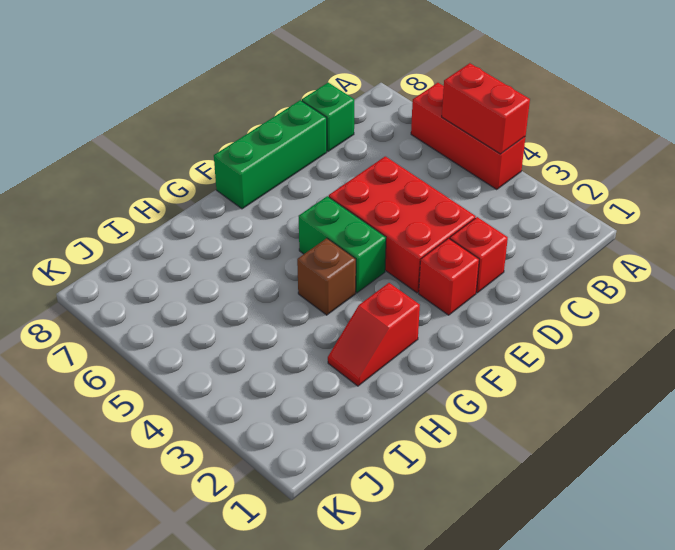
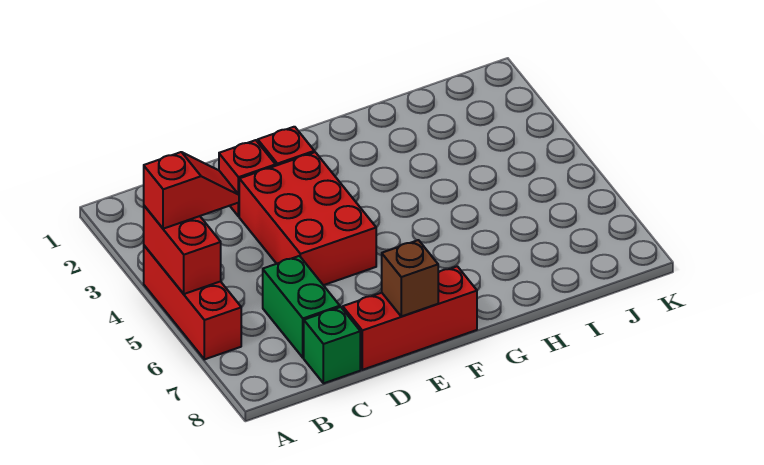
green 1x3 brick [214,100,327,209] -> red 1x3 brick [343,266,477,370]
green 1x2 brick [299,196,386,293] -> green 1x2 brick moved to [263,256,340,358]
red 1x2 slope [328,283,420,386] -> red 1x2 slope moved to [144,152,239,229]
brown 1x1 brick [297,238,356,315] -> brown 1x1 brick moved to [382,240,438,317]

